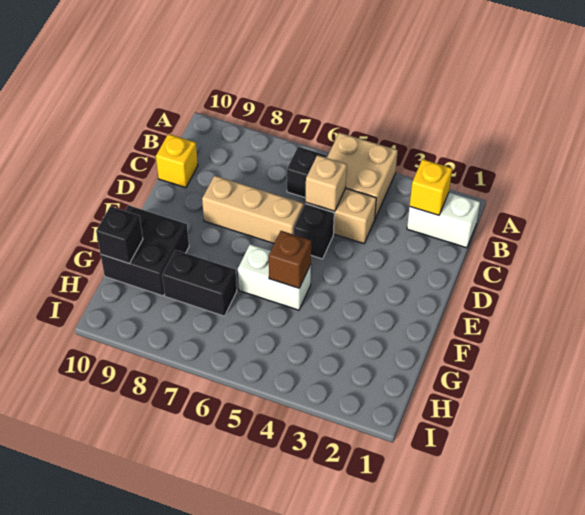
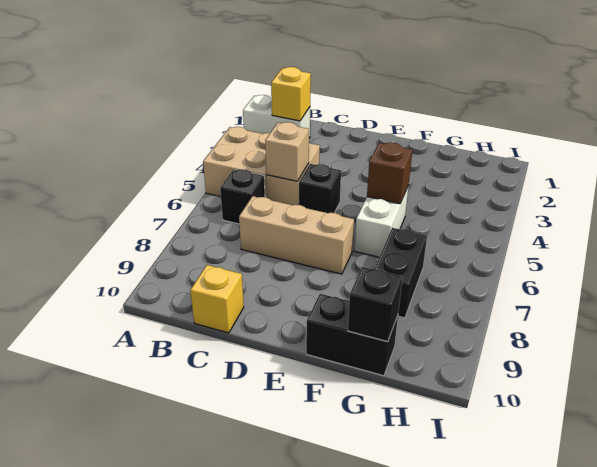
white 1x2 brick [407,192,480,248] -> white 1x2 brick turned to [243,95,310,138]
tan 1x3 brick [202,176,304,243] -> tan 1x3 brick turned to [239,196,354,274]
black 2x2 brick [101,205,189,296] -> black 1x2 brick [306,294,398,376]

